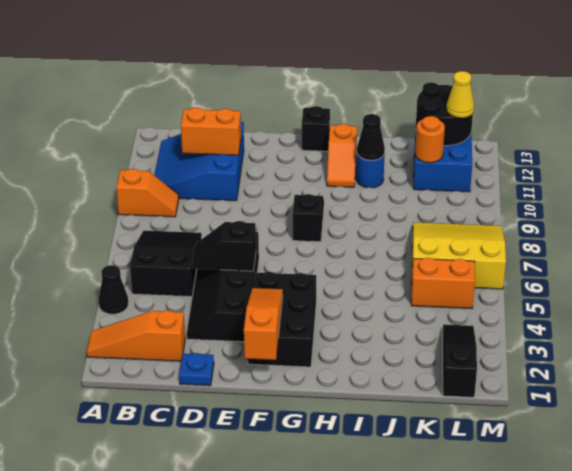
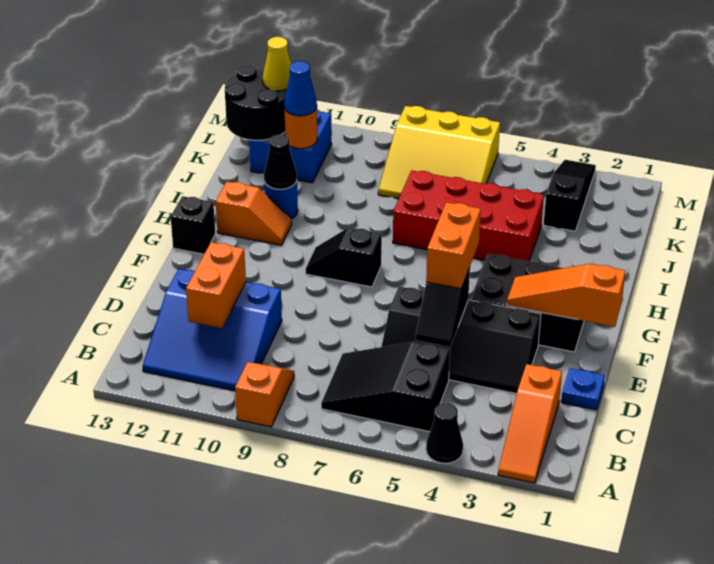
none -> red 2x4 brick [393,171,544,261]
orange 1x2 brick [411,258,475,309] -> orange 1x2 brick moved to [426,202,481,289]
yellow 3x3 slope [412,222,506,289] -> yellow 3x3 slope turned to [378,106,500,199]
none -> blue 1x1 cone [284,61,317,116]
black 1x3 slope [443,324,477,397] -> black 1x3 slope turned to [544,160,596,231]

